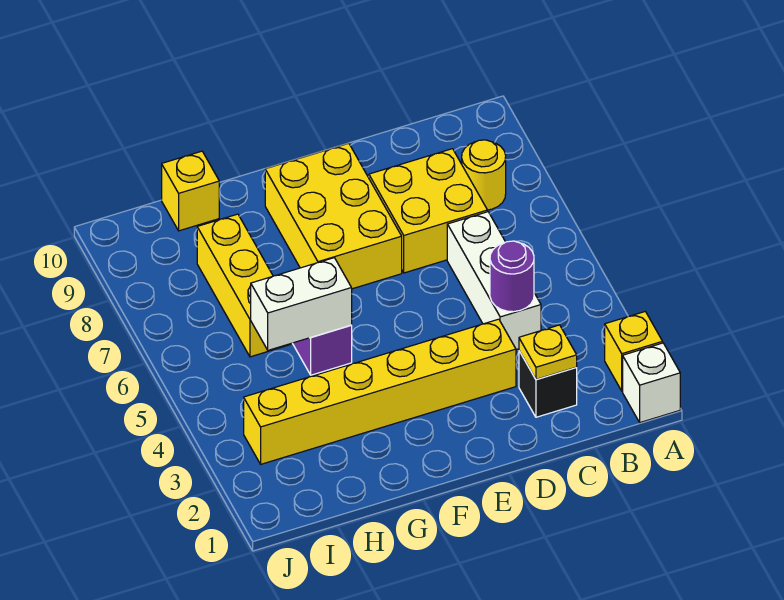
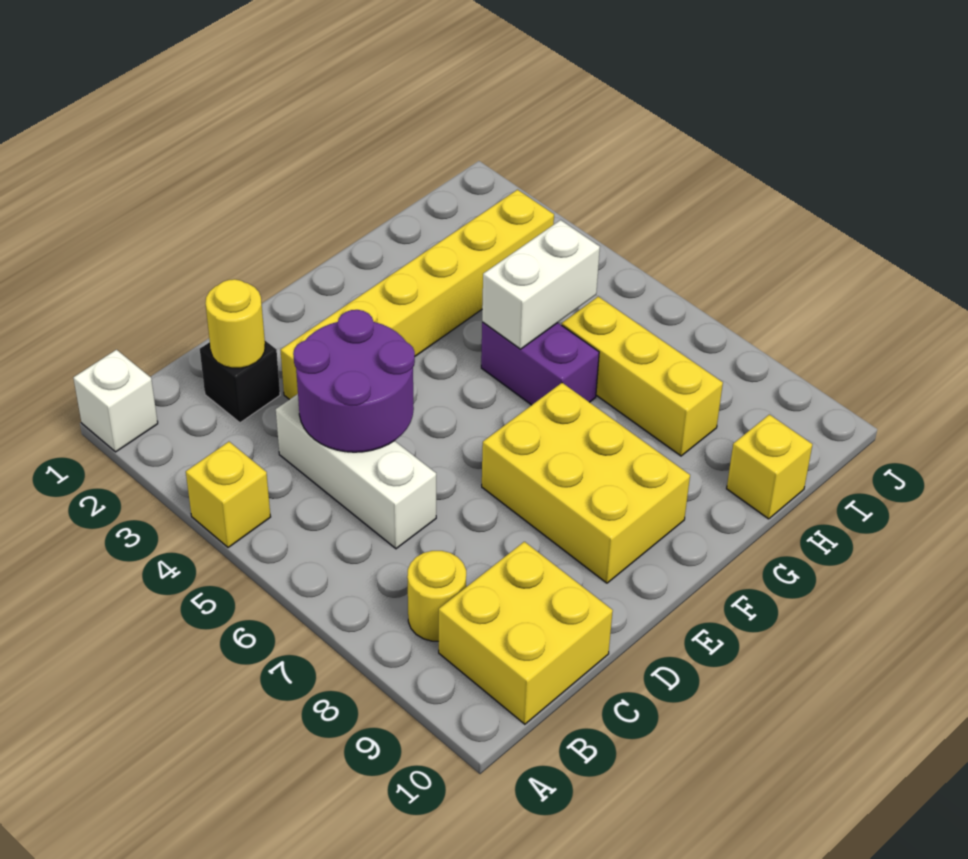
yellow 1x1 brick [605,312,663,391] -> yellow 1x1 brick moved to [186,442,271,548]
yellow 1x1 plate [519,325,577,380] -> yellow 1x1 round brick [205,279,265,368]
purple 1x1 round brick [490,241,534,312] -> purple 2x2 round brick [293,310,415,452]
yellow 2x2 brick [369,149,487,273] -> yellow 2x2 brick moved to [439,542,613,724]

